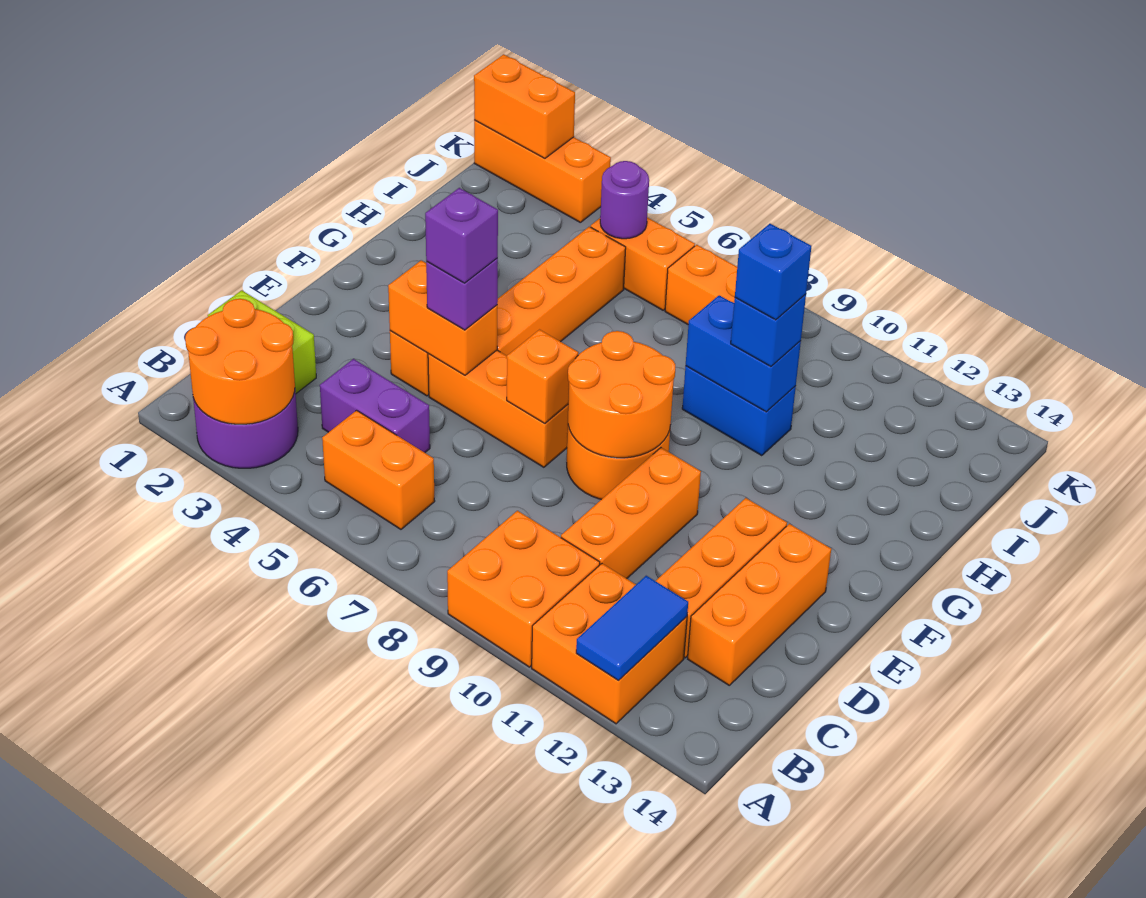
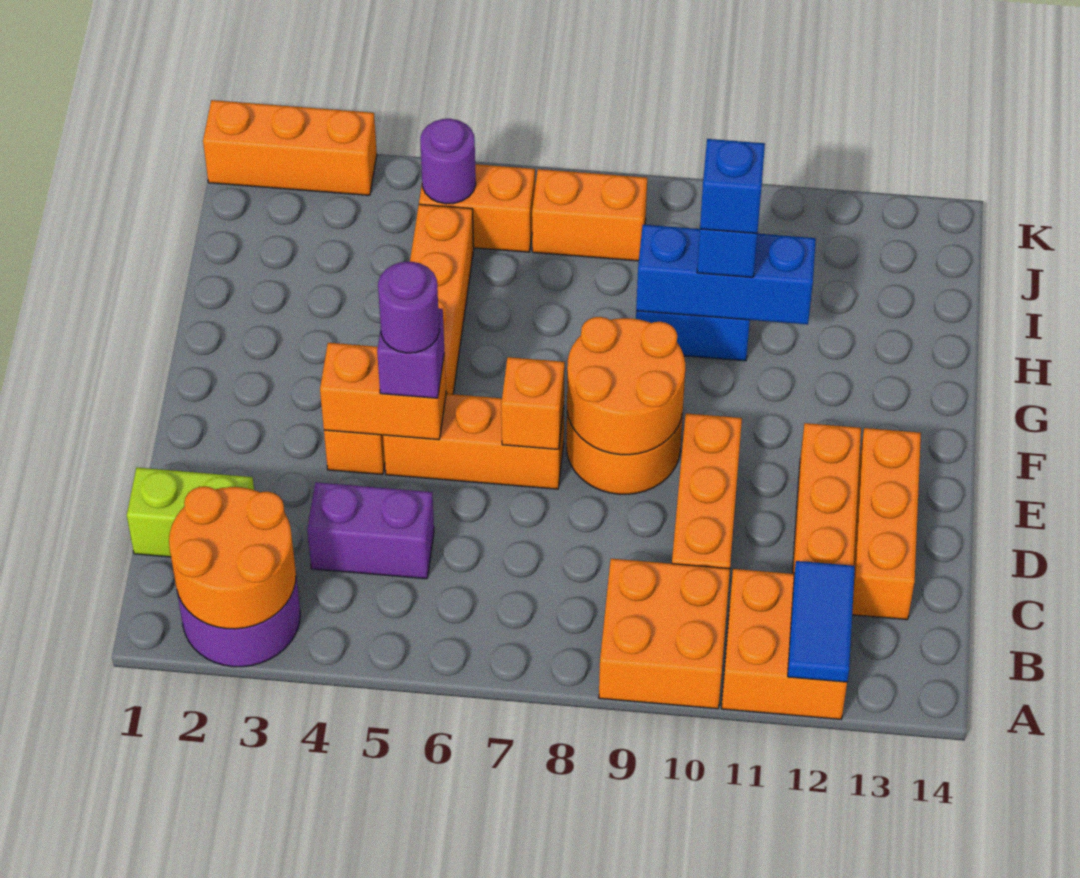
orange 1x2 brick [322,410,435,529] -> none
purple 1x1 brick [425,188,498,283] -> purple 1x1 round brick [378,262,439,353]
blue 1x2 brick [686,295,801,412] -> blue 1x3 brick [636,225,816,325]
orange 1x2 brick [474,54,575,158] -> none

